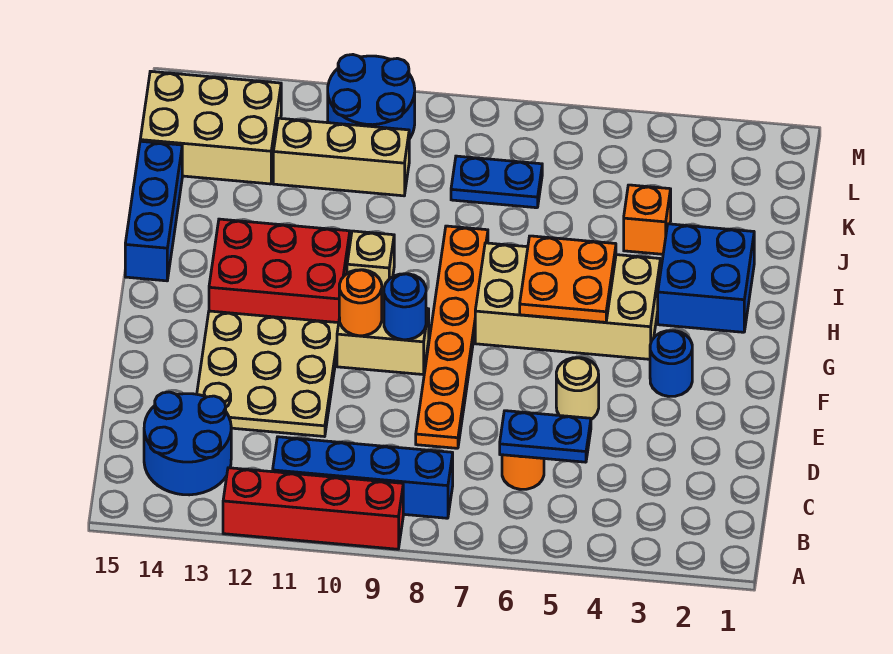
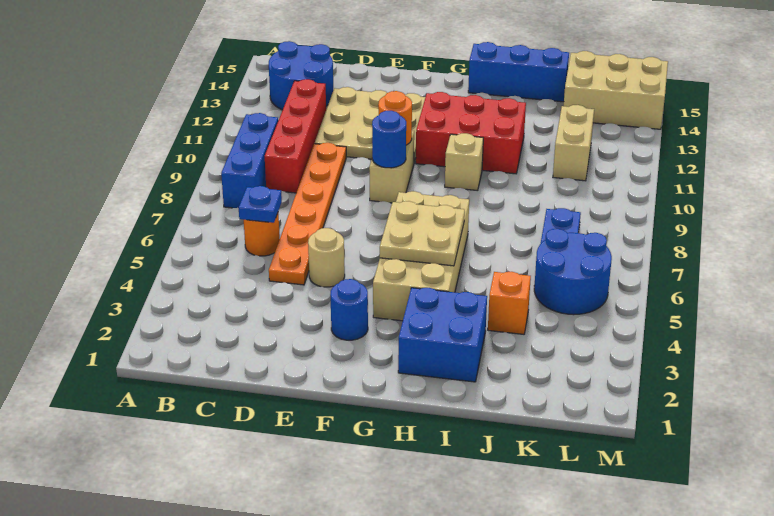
red 1x4 brick [223,468,403,549] -> red 1x4 brick moved to [265,79,326,193]
blue 1x4 brick [273,437,453,518] -> blue 1x3 brick [221,113,278,208]
blue 1x2 plate [500,411,591,462] -> blue 1x1 plate [239,186,282,223]
orange 1x6 plate [416,226,488,448] -> orange 1x6 plate turned to [269,143,346,285]
orange 2x2 plate [520,236,616,322] -> tan 2x2 plate [380,201,465,266]
red 2x3 brick [209,219,350,323] -> red 2x3 brick turned to [416,92,526,174]
tan 1x3 brick [273,118,409,196] -> tan 1x2 brick [553,105,594,181]
tan 2x3 brick [140,71,281,184] -> tan 2x3 brick turned to [564,51,668,129]
blue 2x2 round brick [328,55,415,139] -> blue 2x2 round brick moved to [534,229,612,315]

